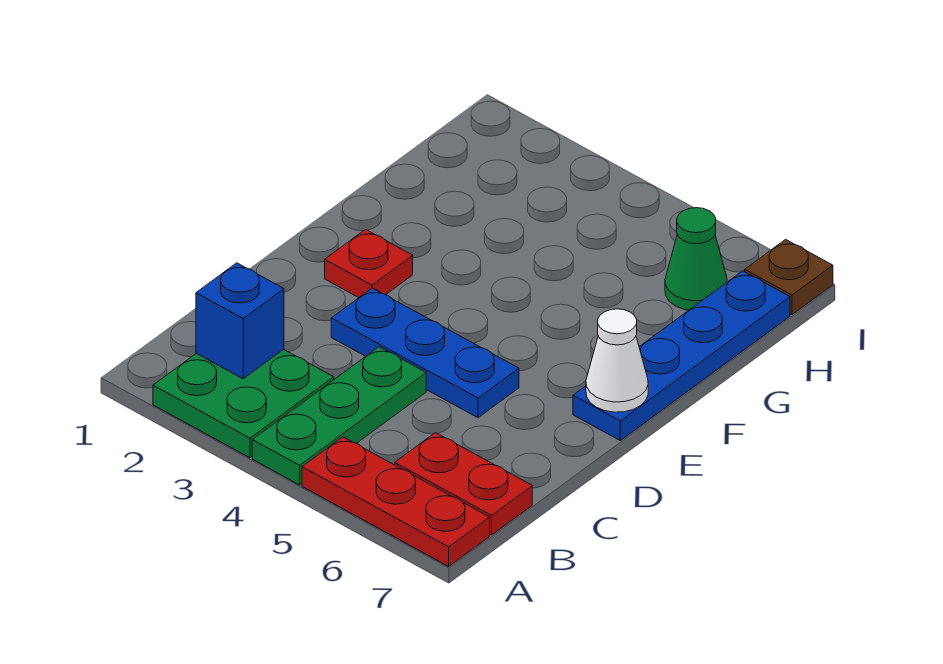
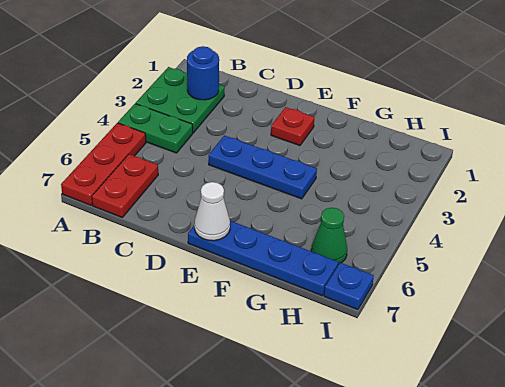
green 1x3 plate [252,347,426,485] -> green 1x2 plate [118,104,193,153]
blue 1x1 brick [196,263,284,379] -> blue 1x1 round brick [187,46,219,100]
blue 1x3 plate [331,288,519,418] -> blue 1x3 plate turned to [209,135,317,199]
brown 1x1 plate [745,240,833,315] -> blue 1x1 plate [324,263,374,310]

